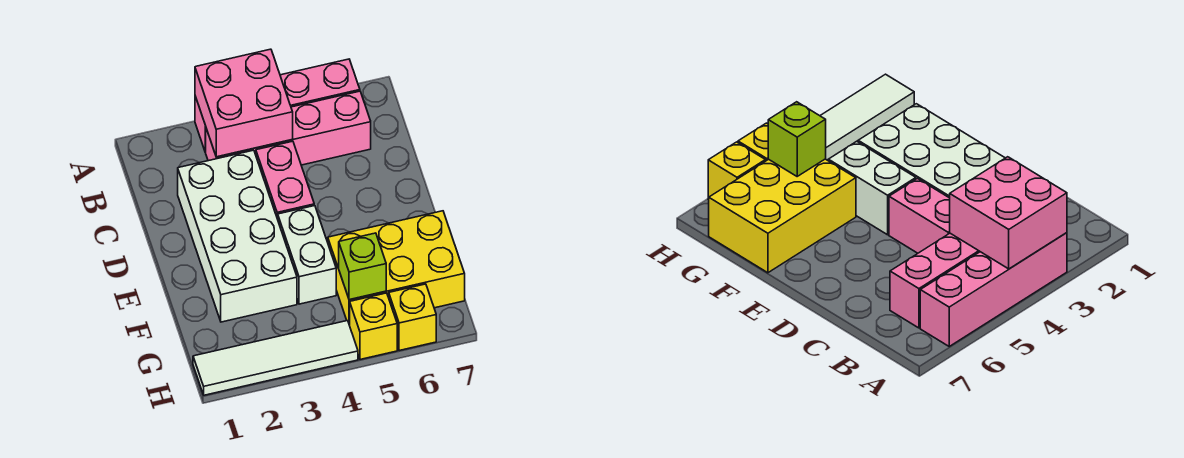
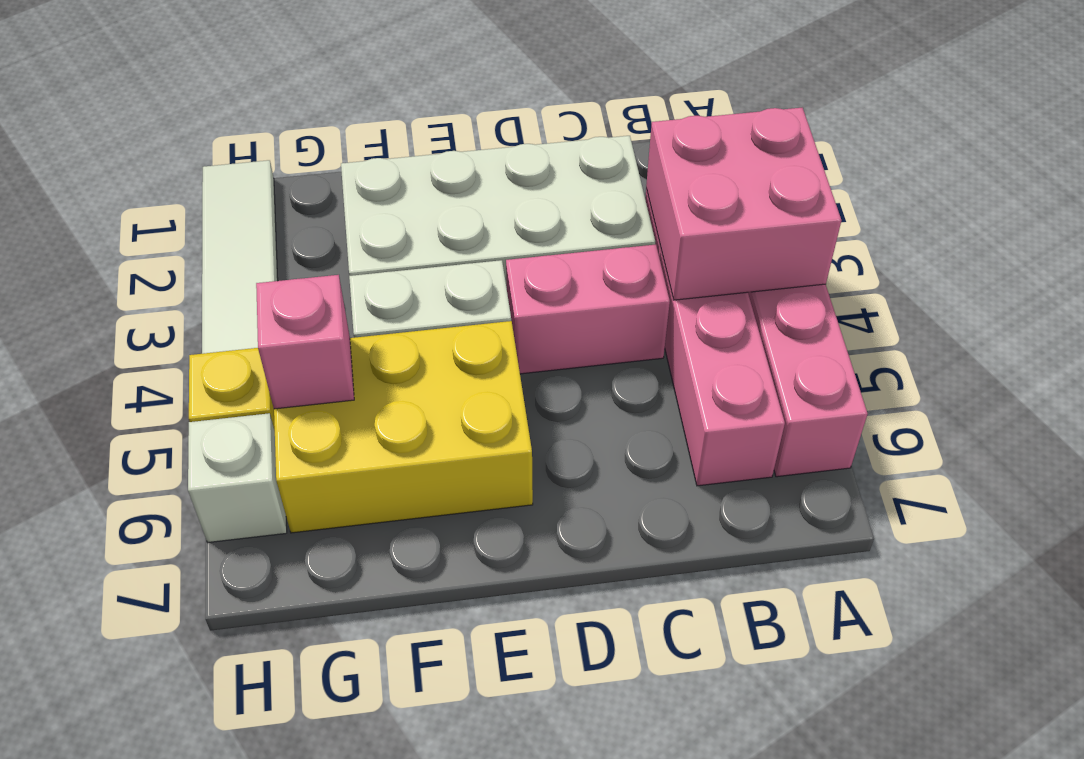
yellow 2x3 brick [328,211,465,325] -> yellow 2x3 brick turned to [274,321,533,533]
lime 1x1 brick [339,233,386,300] -> pink 1x1 brick [256,275,354,409]
yellow 1x1 brick [389,284,436,351] -> white 1x1 brick [188,413,287,542]

